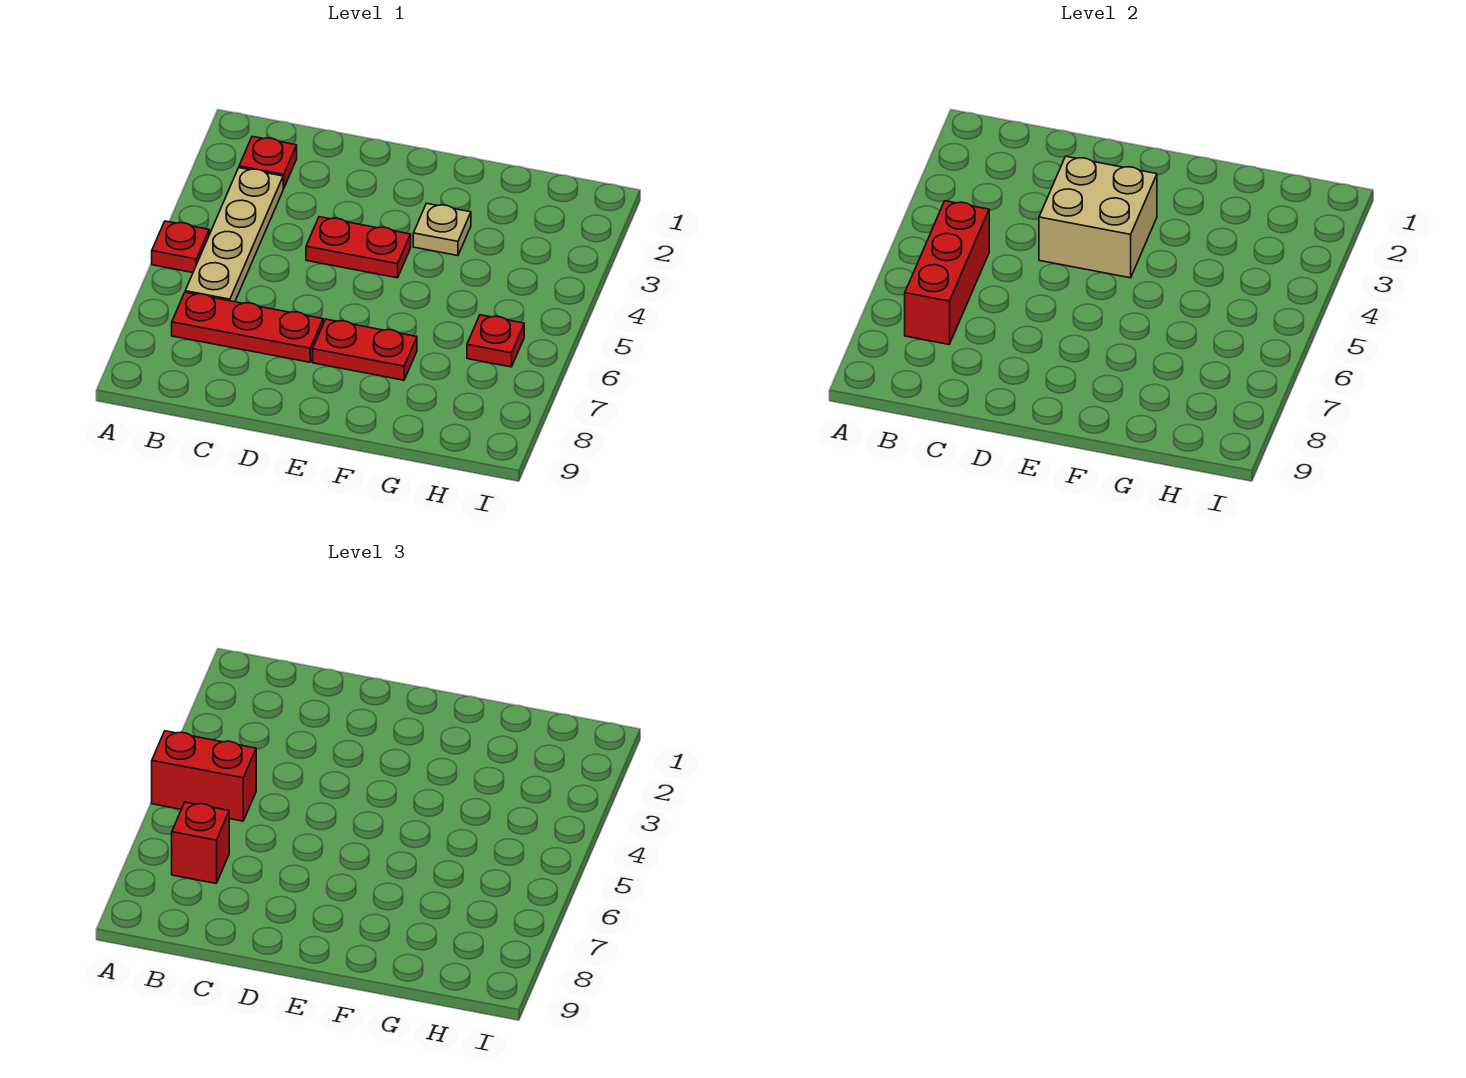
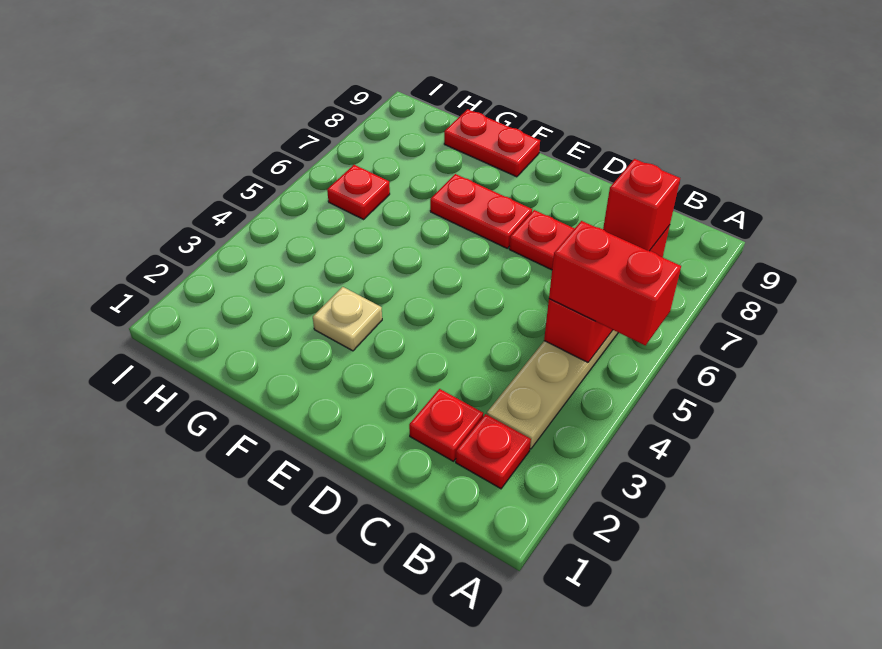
red 1x1 plate [152,221,209,273] -> red 1x1 plate moved to [409,389,483,461]
tan 2x2 brick [1039,156,1157,278] -> none
red 1x2 plate [306,217,411,278] -> red 1x2 plate moved to [444,109,540,177]

